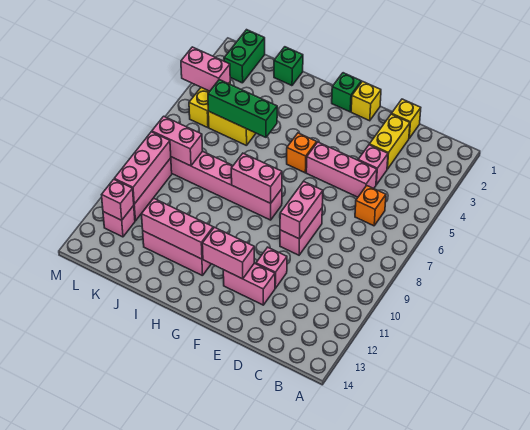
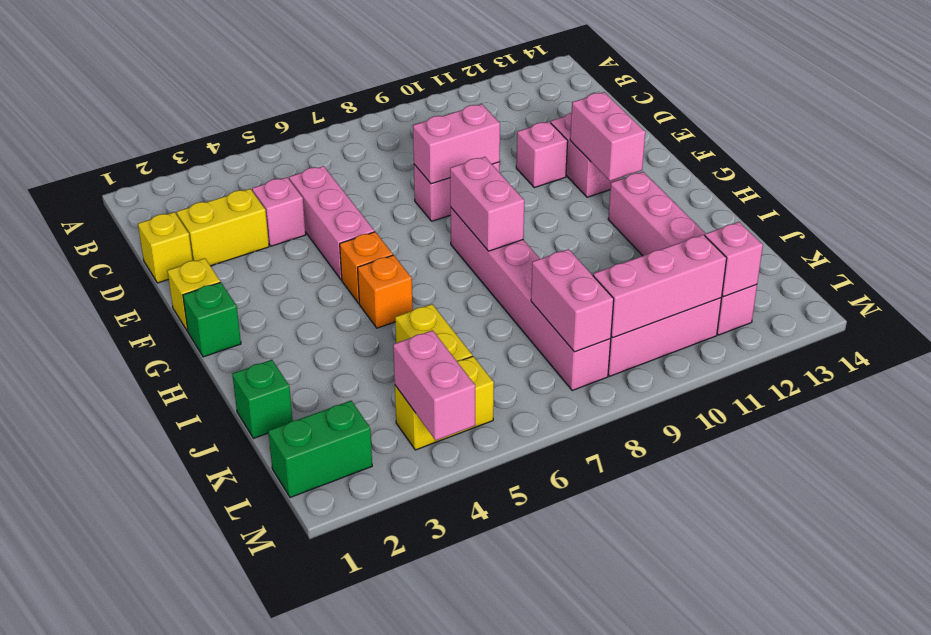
orange 1x1 brick [355,186,386,226] -> orange 1x1 brick moved to [358,255,413,328]
pink 1x3 brick [142,198,213,259] -> none
green 1x3 brick [208,80,277,137] -> none

